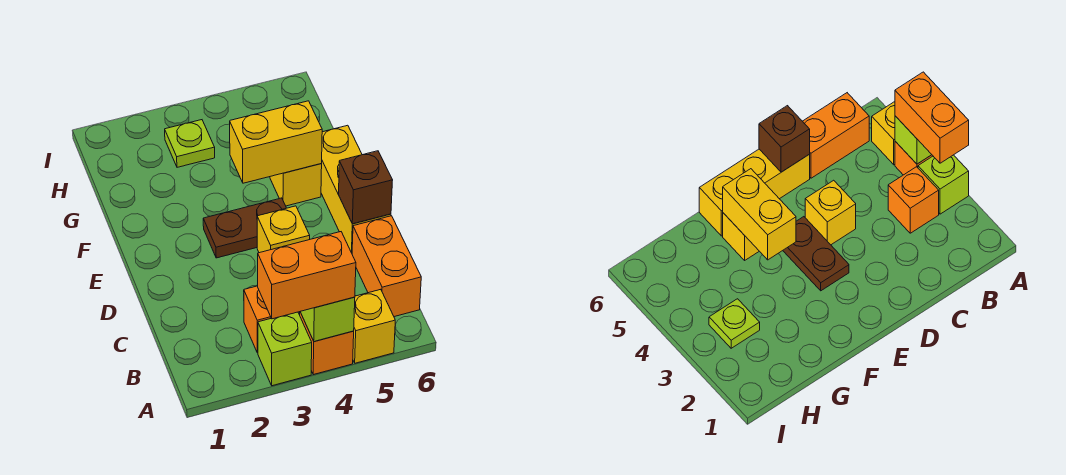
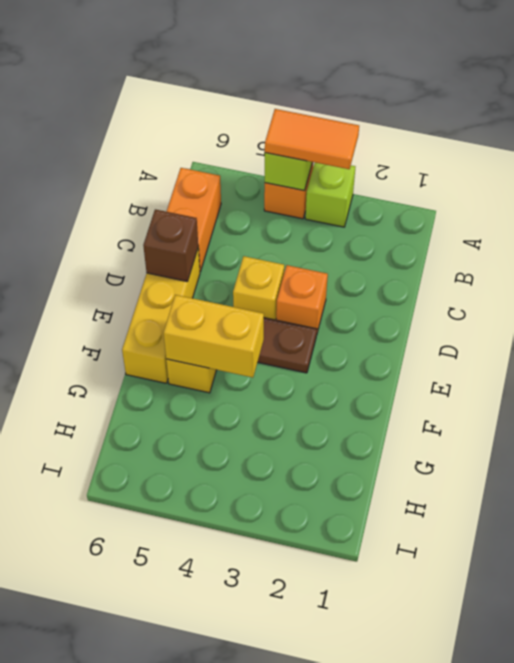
orange 1x2 brick [258,232,356,319] -> orange 1x2 tile [265,109,359,169]
yellow 1x1 brick [353,289,395,363] -> none
orange 1x1 brick [244,286,271,353] -> orange 1x1 brick moved to [276,265,328,333]
lime 1x1 plate [165,120,215,167] -> none

